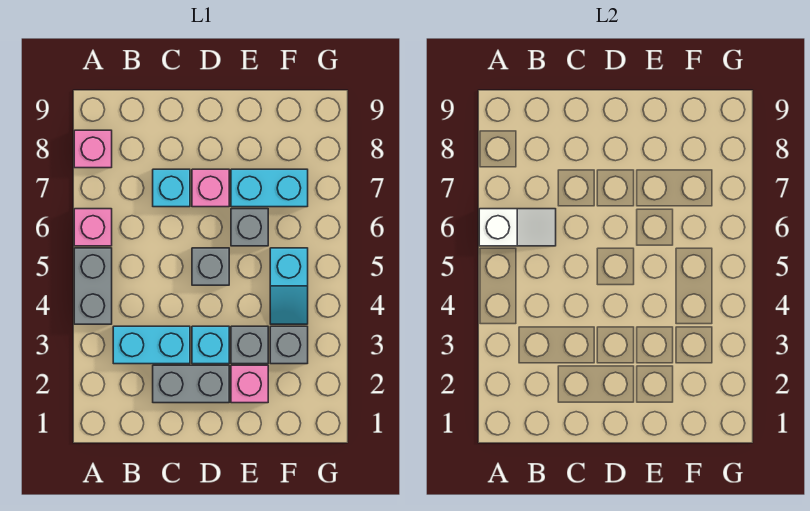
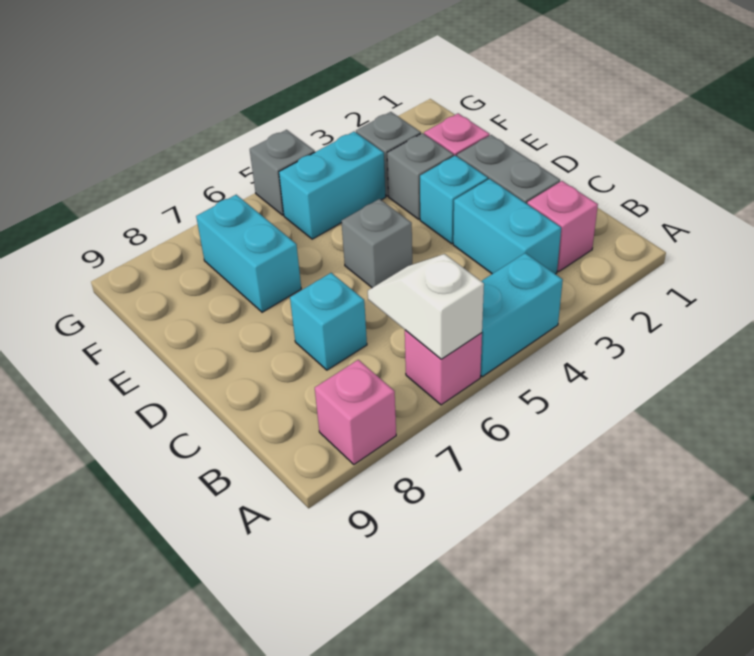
grey 1x2 brick [74,248,112,324] -> cyan 1x2 brick [480,253,563,377]
pink 1x1 brick [192,169,229,207] -> pink 1x1 brick moved to [527,181,598,272]
grey 1x1 brick [231,209,268,246] -> grey 1x1 brick moved to [250,130,315,215]
cyan 1x2 slope [270,248,308,324] -> cyan 1x2 brick [279,132,386,239]

